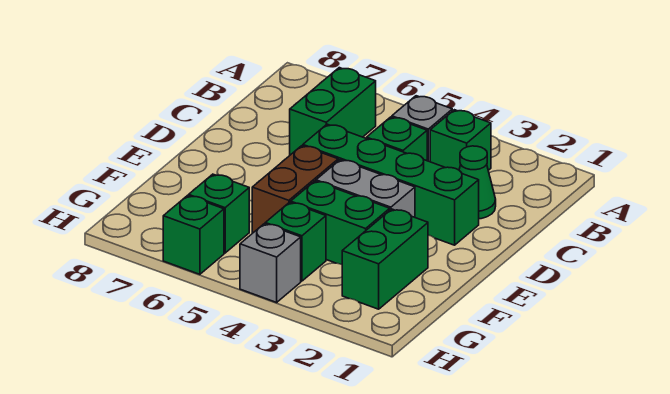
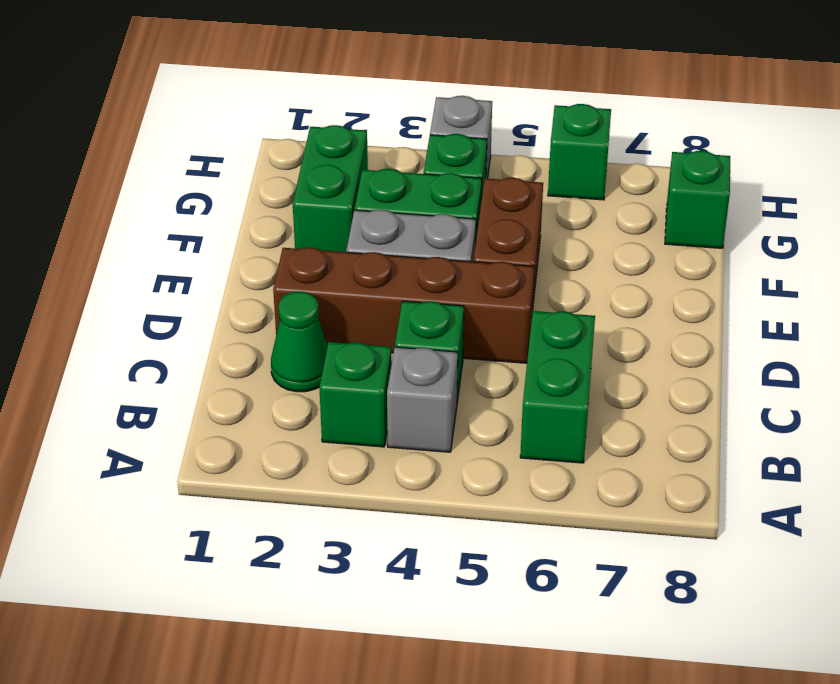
green 1x4 brick [303,124,479,245] -> brown 1x4 brick [273,247,534,363]
green 1x1 brick [189,174,249,253] -> green 1x1 brick moved to [665,151,730,248]

